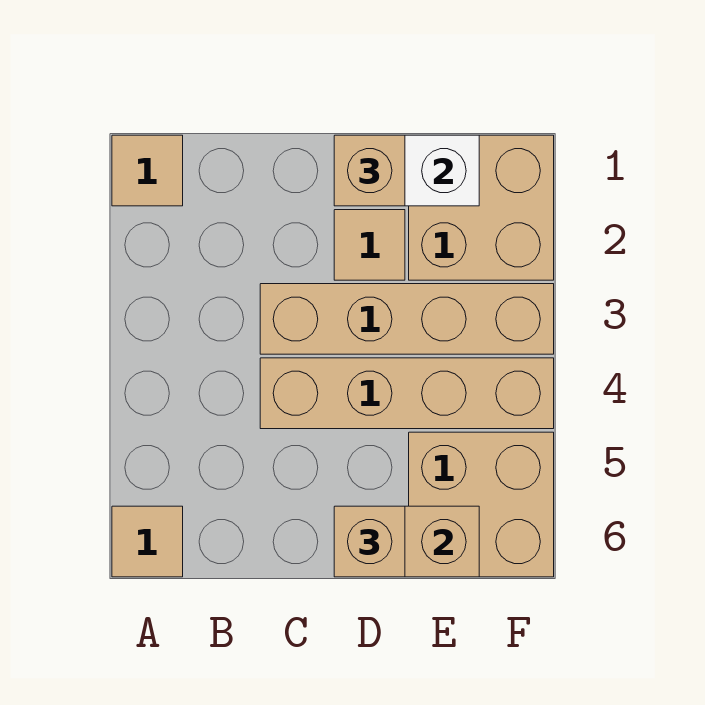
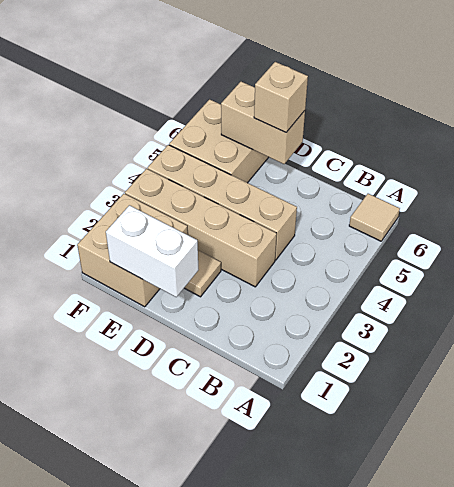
tan 1x1 tile [112,135,183,206] -> none
tan 1x1 brick [334,135,405,206] -> none

